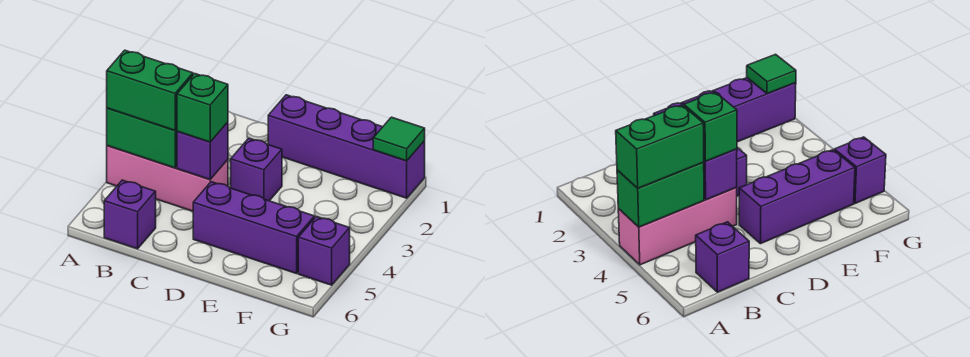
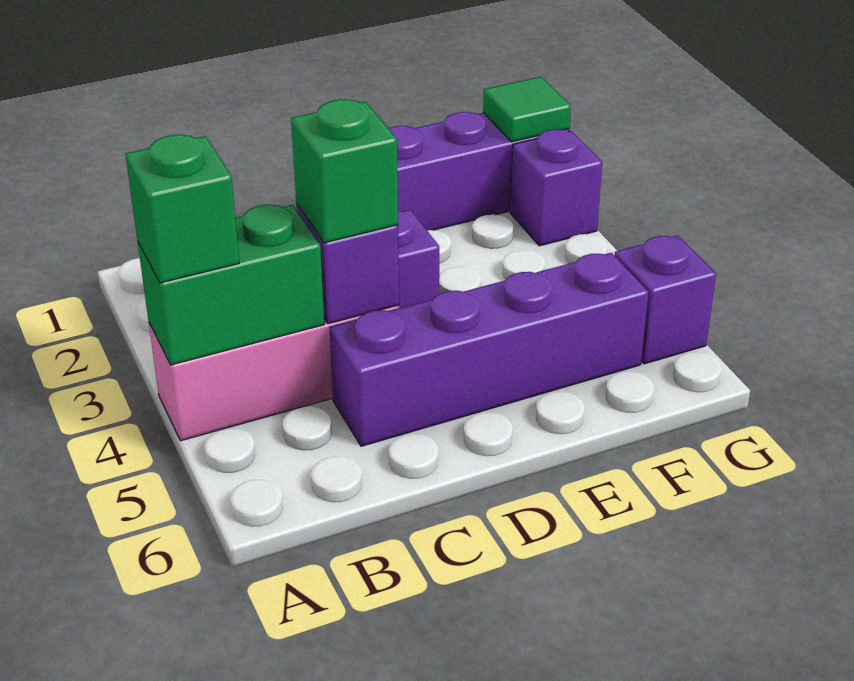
green 1x2 brick [107,50,193,130] -> green 1x1 brick [125,135,239,283]
purple 1x1 brick [104,180,156,249] -> purple 1x1 brick moved to [510,130,602,246]
purple 1x3 brick [193,182,315,274] -> purple 1x4 brick [329,253,649,446]

